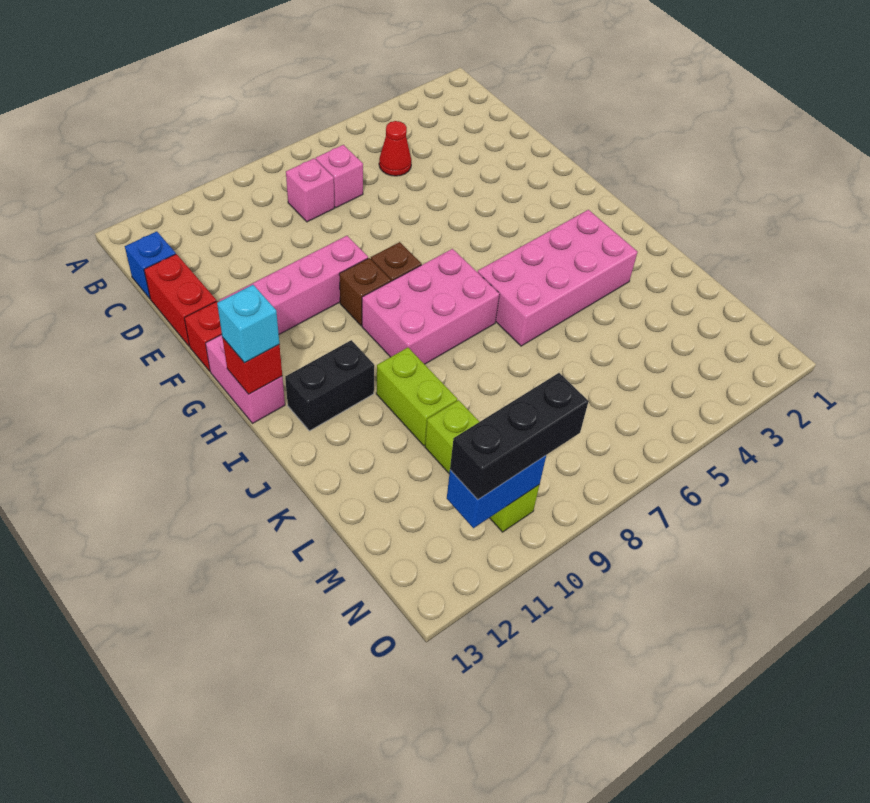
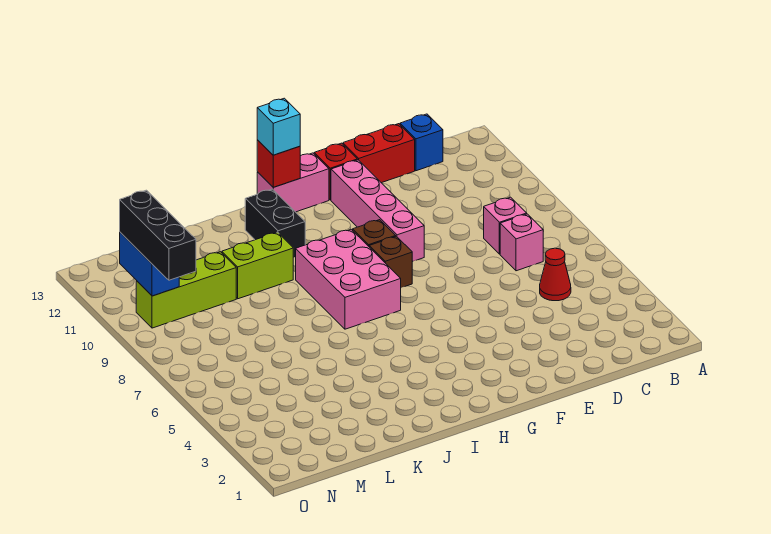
pink 2x4 brick [478,210,638,346] -> none

